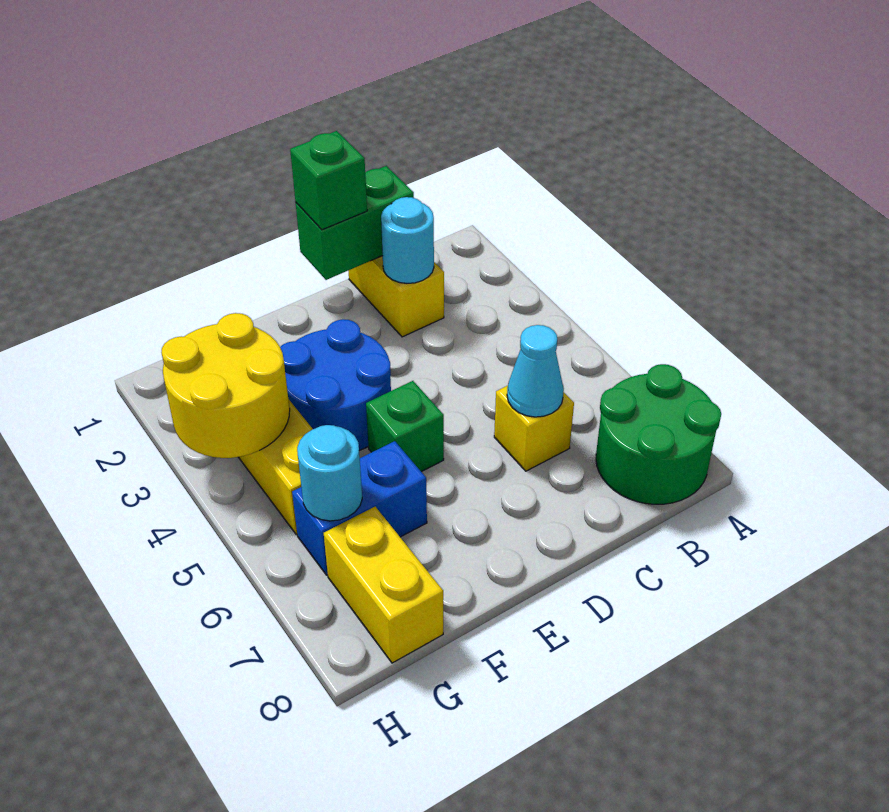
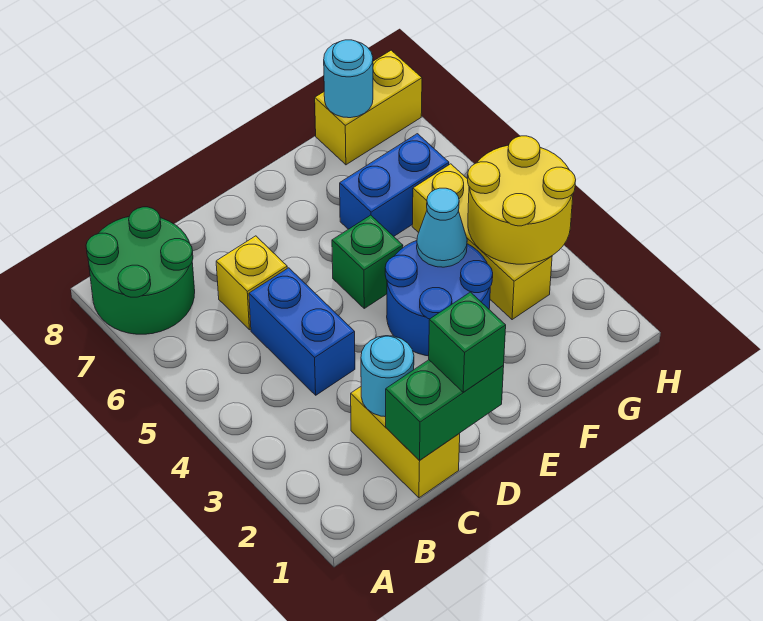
none -> blue 1x2 brick [249,268,355,395]
cyan 1x1 cone [507,325,564,417] -> cyan 1x1 cone moved to [417,188,467,267]
cyan 1x1 round brick [297,425,362,521] -> cyan 1x1 round brick moved to [324,40,373,118]
yellow 1x2 brick [324,507,443,663] -> yellow 1x2 brick turned to [315,50,422,165]

